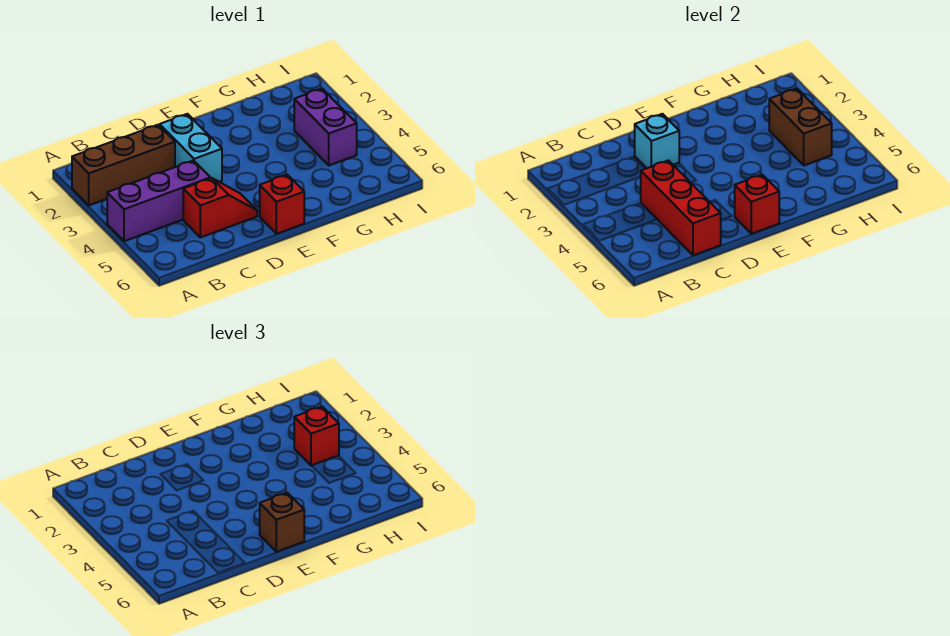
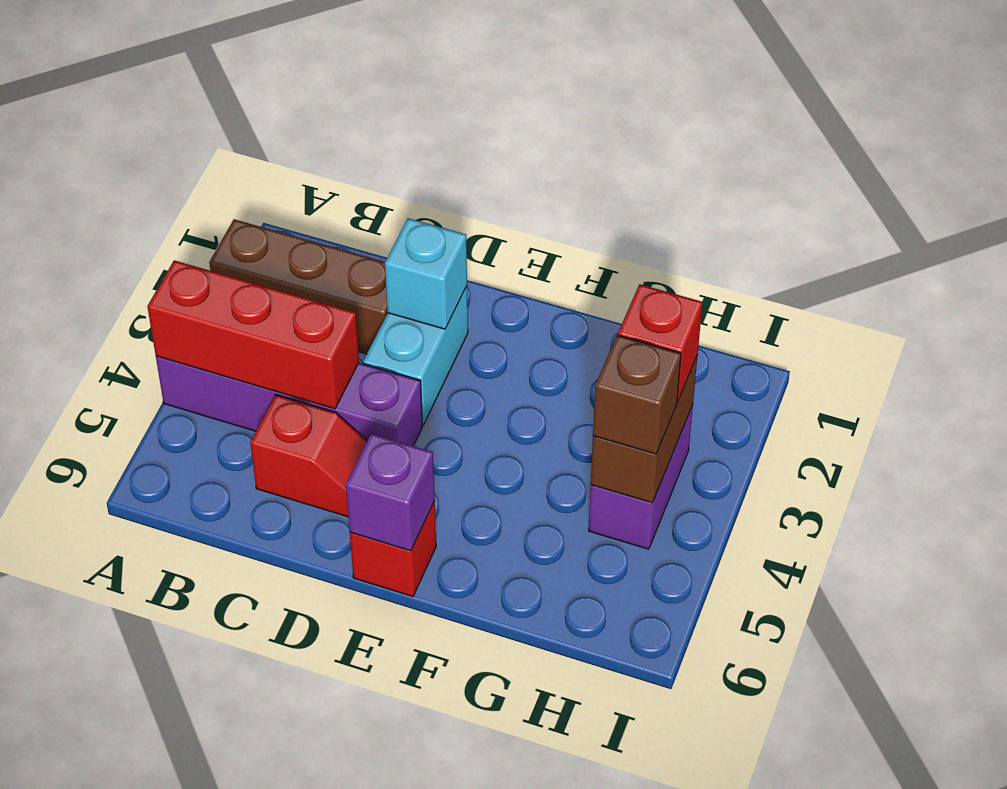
purple 1x3 brick [107,160,210,241] -> purple 1x4 brick [156,356,422,446]
red 1x3 brick [641,160,721,255] -> red 1x3 brick turned to [147,260,359,409]
red 1x1 brick [735,175,779,234] -> purple 1x1 brick [346,434,435,551]
brown 1x1 brick [260,493,304,552] -> brown 1x1 brick moved to [593,335,681,454]

